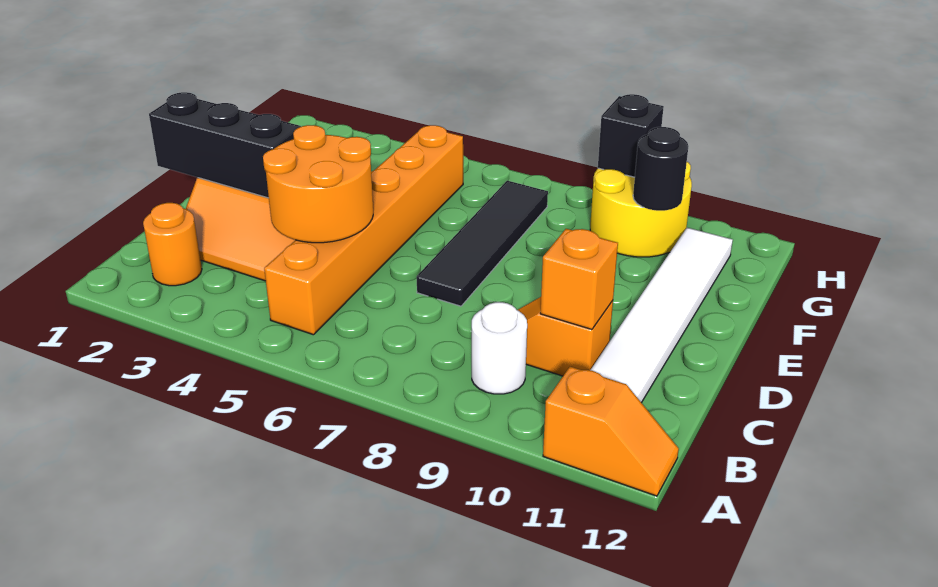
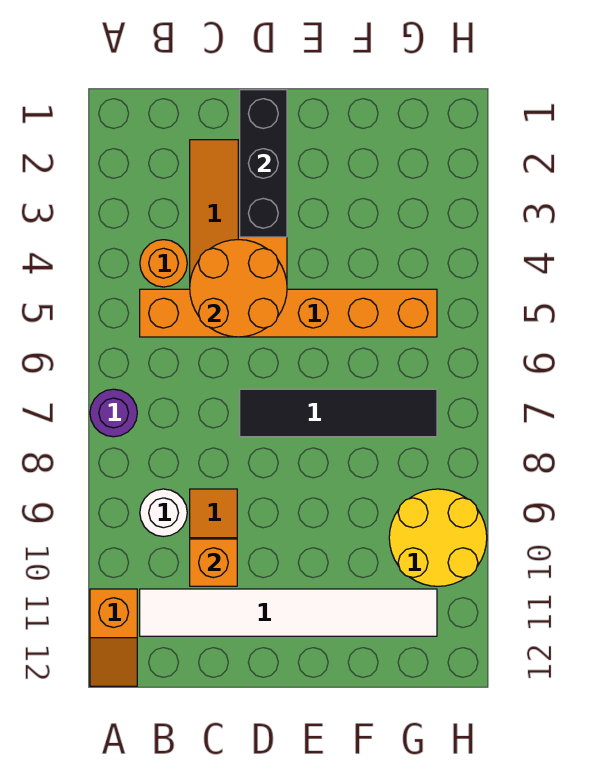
none -> purple 1x1 round brick [90,389,137,437]
orange 1x1 round brick [143,203,202,286] -> orange 1x1 round brick moved to [140,240,187,287]
black 1x1 round brick [633,127,688,211] -> none
black 1x1 brick [598,94,664,177] -> none

